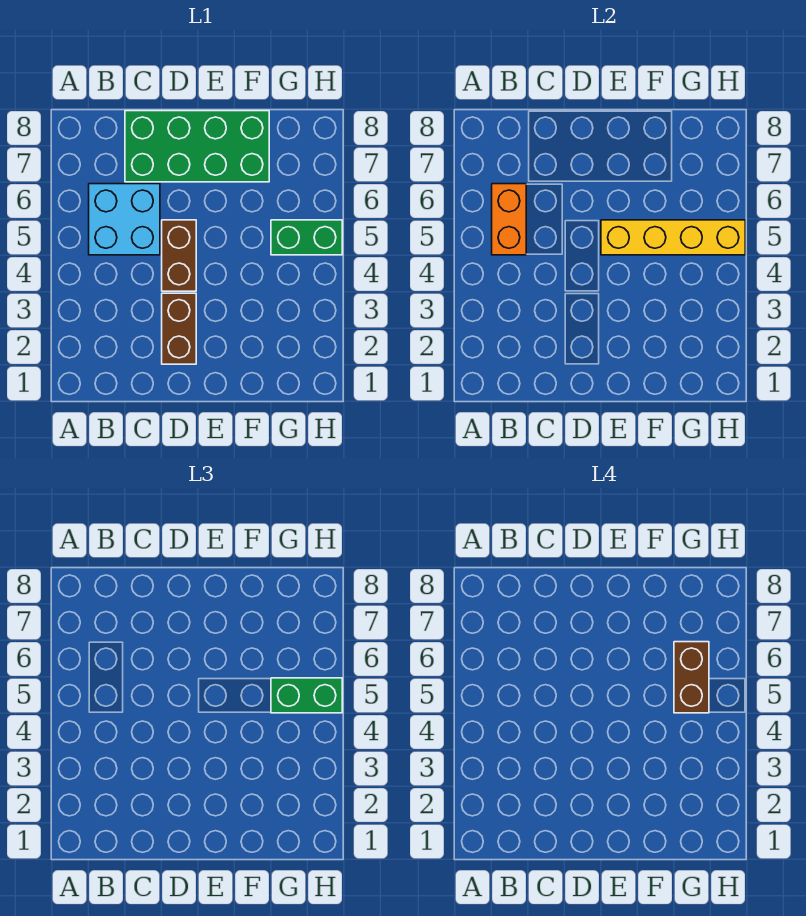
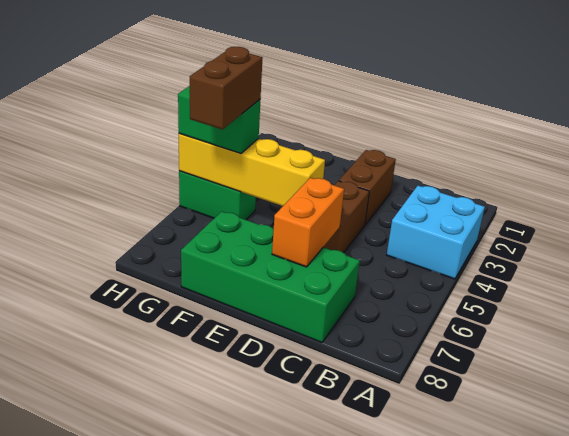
cyan 2x2 brick [89,184,160,255] -> cyan 2x2 brick moved to [387,186,485,279]
orange 1x2 brick [492,184,526,255] -> orange 1x2 brick moved to [272,178,344,267]

